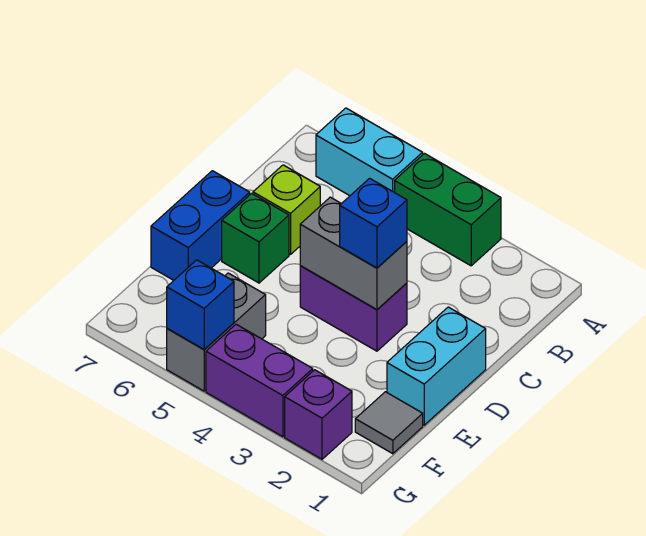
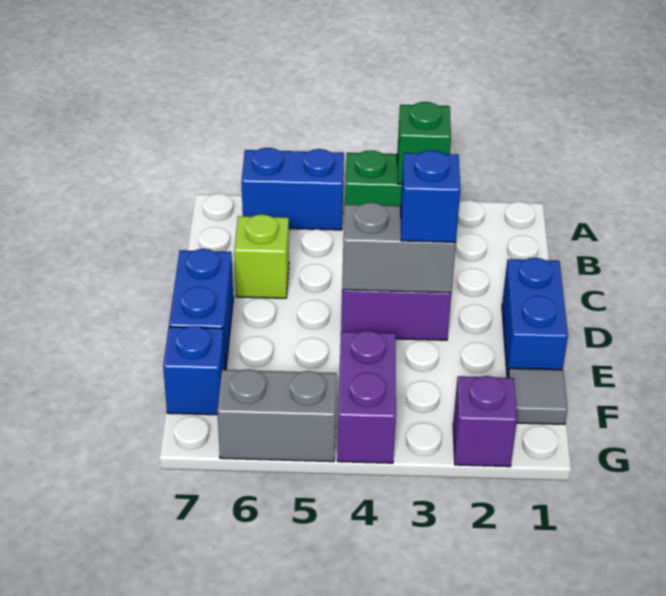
cyan 1x2 brick [316,108,423,196] -> blue 1x2 brick [242,148,344,230]
cyan 1x2 brick [387,307,486,425] -> blue 1x2 brick [502,258,568,378]
green 1x1 brick [222,193,289,283] -> green 1x1 brick moved to [397,102,451,184]
grey 1x2 brick [167,273,266,391] -> grey 1x2 brick turned to [217,369,337,462]
purple 1x2 brick [206,324,313,437] -> purple 1x2 brick turned to [337,331,396,463]
blue 1x1 brick [167,260,234,349] -> blue 1x1 brick moved to [163,326,225,415]

